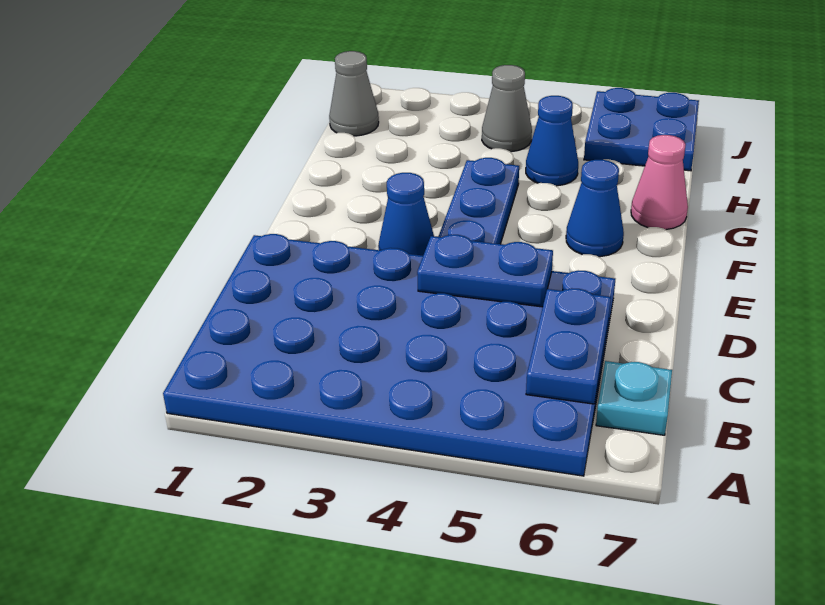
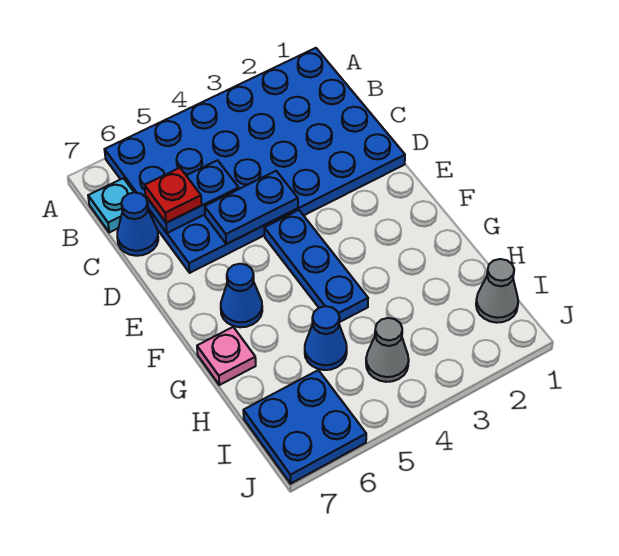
blue 1x2 plate [526,288,611,404] -> blue 1x2 plate turned to [146,160,239,233]
none -> red 1x1 plate [145,168,202,223]
blue 1x1 cone [378,173,434,255] -> blue 1x1 cone moved to [117,193,158,256]
pink 1x1 cone [631,135,688,229] -> pink 1x1 plate [197,327,256,385]

